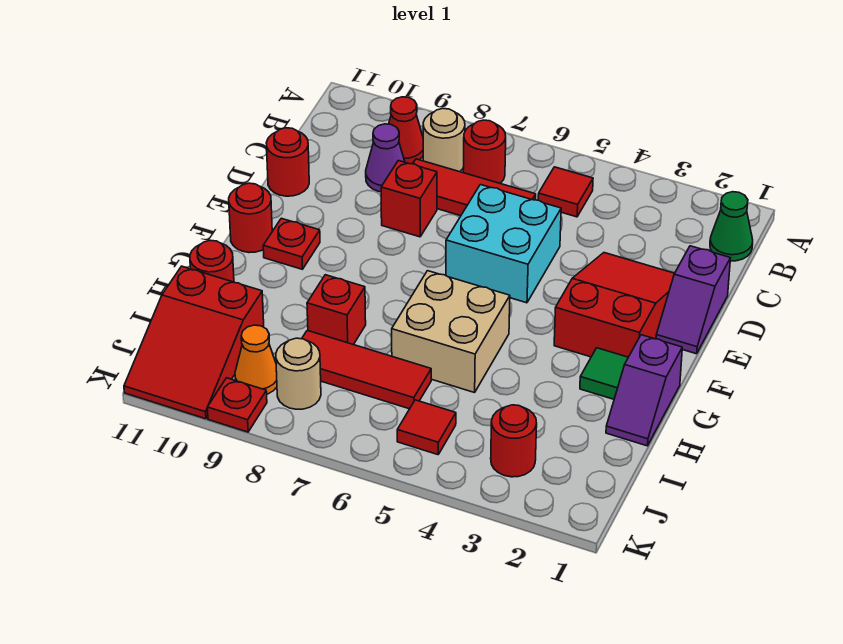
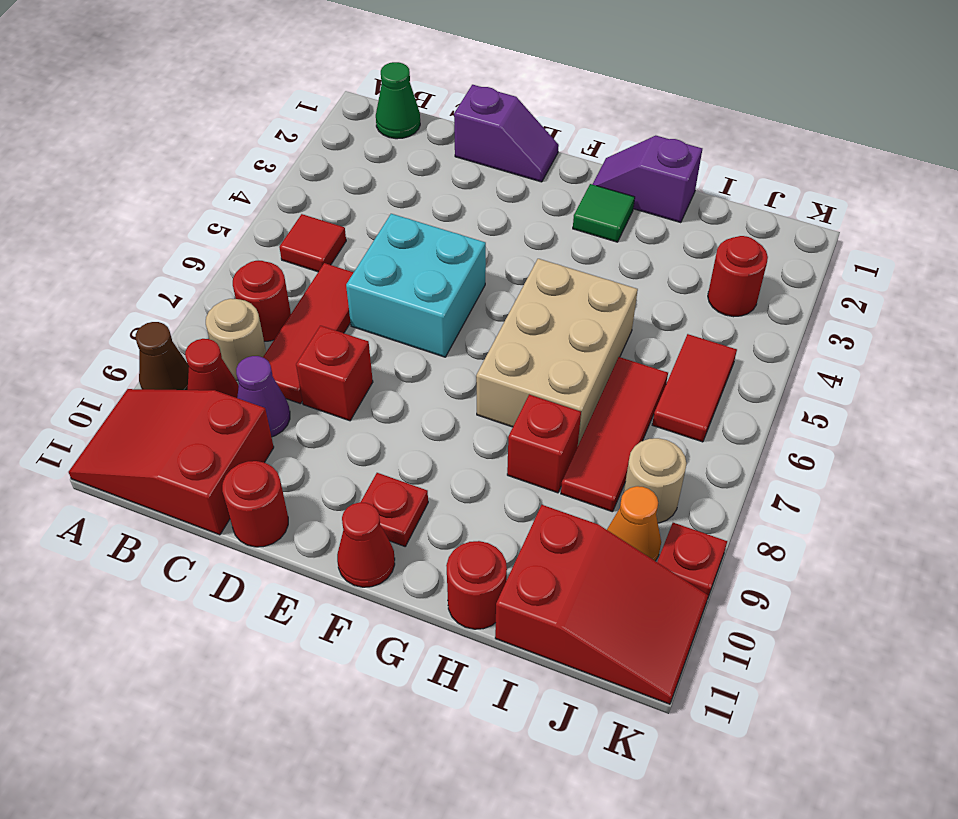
none -> brown 1x1 cone [136,322,189,390]
red 2x3 slope [554,253,675,357] -> red 2x3 slope moved to [69,389,274,535]
red 1x1 round brick [229,183,272,253] -> red 1x1 cone [337,502,395,587]
purple 1x2 slope [606,335,682,446] -> purple 1x2 slope turned to [592,136,702,223]
tan 2x2 brick [392,271,510,393] -> tan 2x3 brick [476,259,638,445]
red 1x1 tile [397,400,456,455] -> red 1x2 tile [652,334,737,442]

